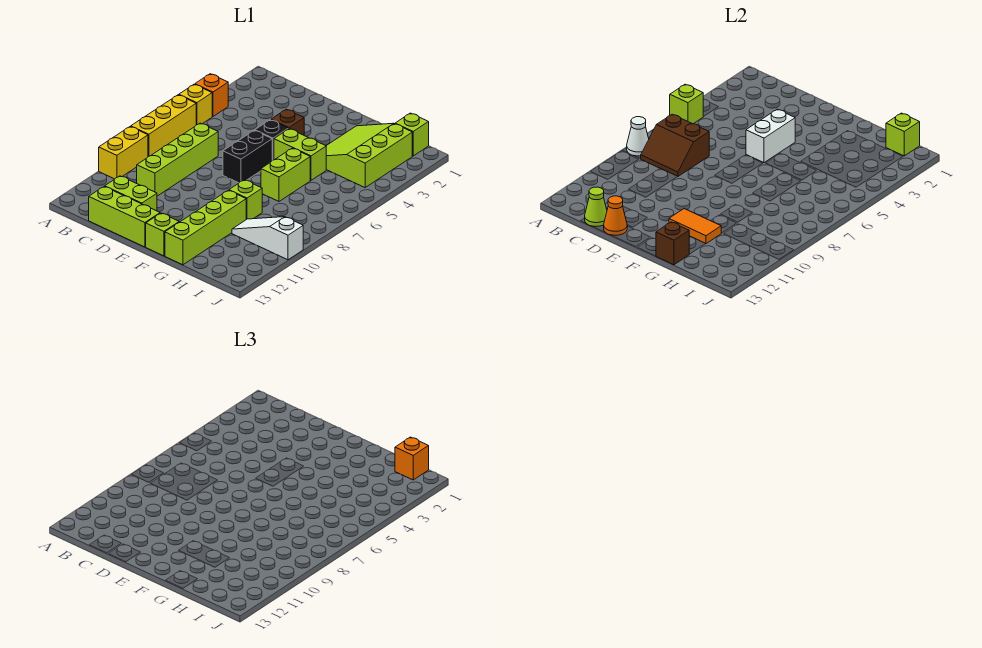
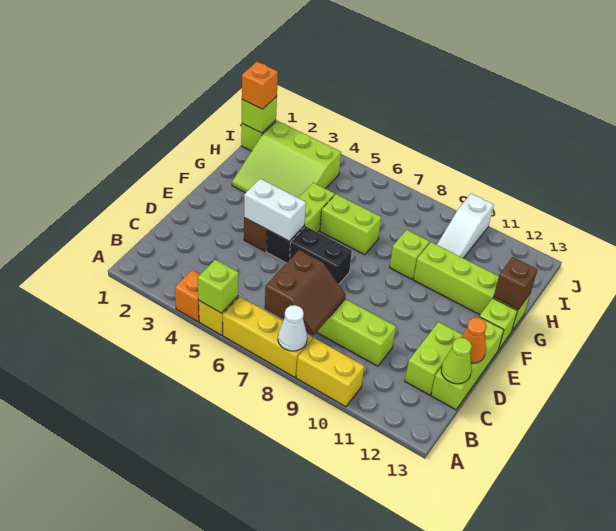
orange 1x2 tile [669,209,721,244] -> none

